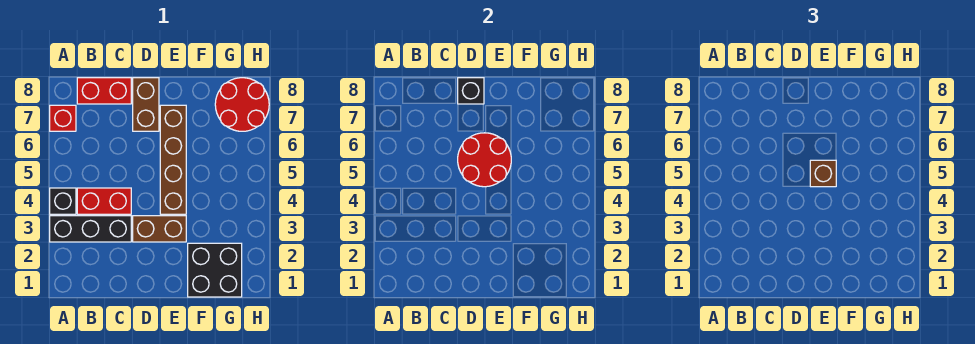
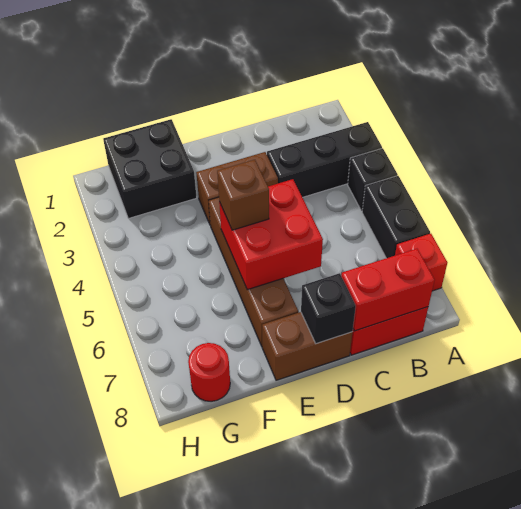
none -> black 1x2 brick [362,176,430,258]
red 1x2 brick [77,188,131,214] -> red 1x2 brick moved to [341,249,435,331]
red 2x2 round brick [458,133,511,187] -> red 2x2 brick [219,179,323,290]
brown 1x2 brick [133,78,159,131] -> brown 1x2 brick turned to [262,312,352,380]
red 2x2 round brick [215,78,269,131] -> red 1x1 round brick [188,343,230,401]

